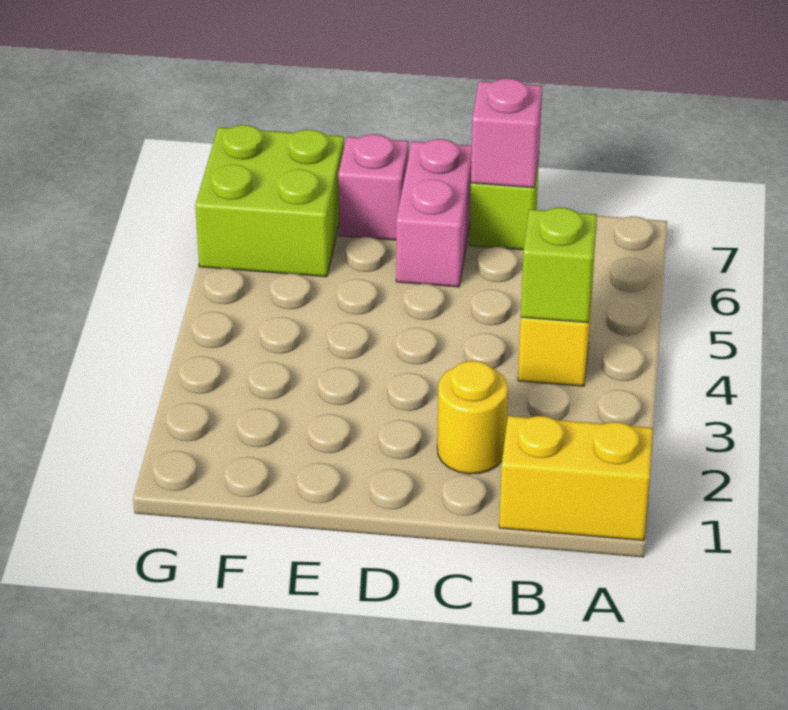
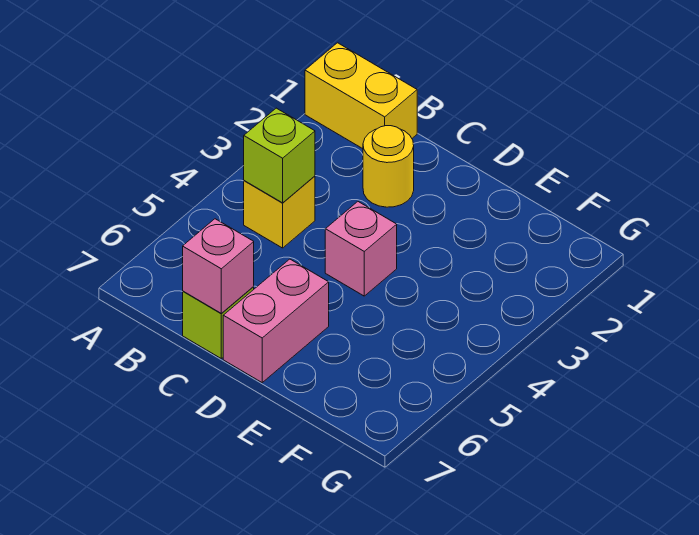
pink 1x1 brick [338,134,409,240] -> pink 1x1 brick moved to [325,202,397,296]
lime 2x2 brick [195,125,344,277] -> none

